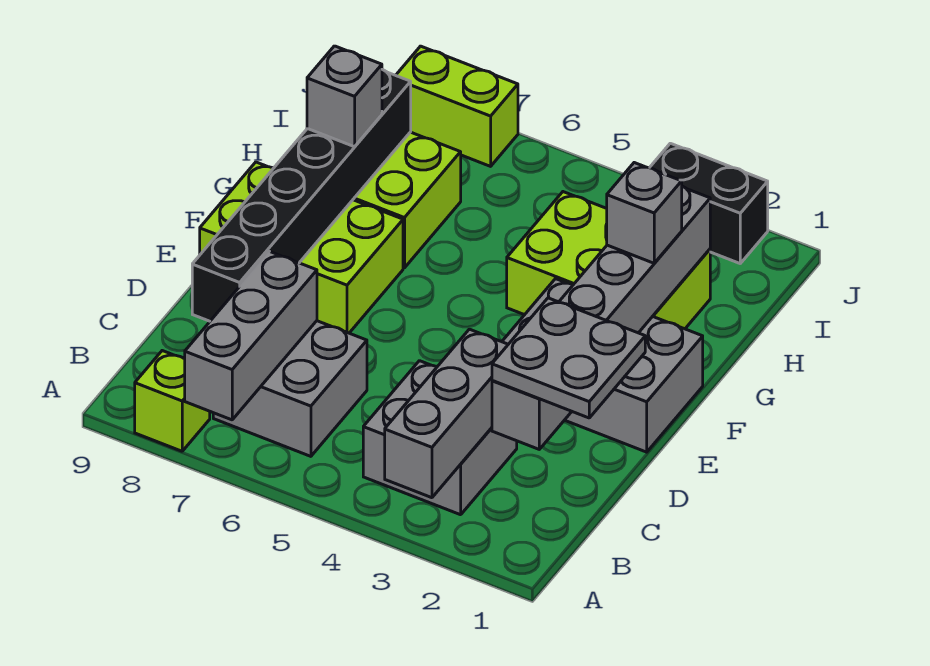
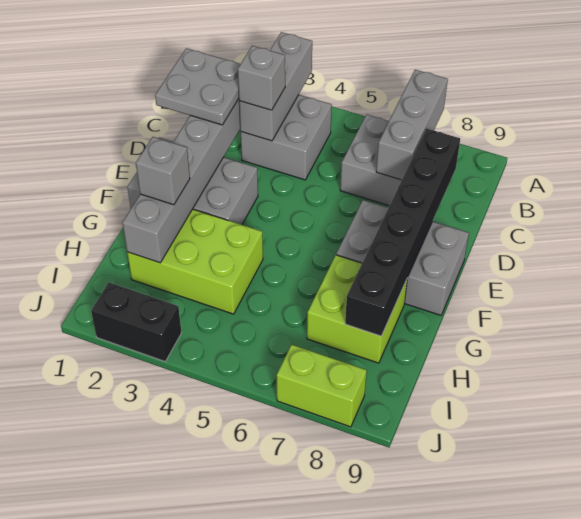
lime 1x1 brick [135,351,210,451] -> none
lime 2x3 brick [200,162,403,333] -> grey 2x3 brick [336,200,469,315]
grey 1x1 brick [307,46,382,147] -> grey 1x1 brick moved to [238,46,285,110]

